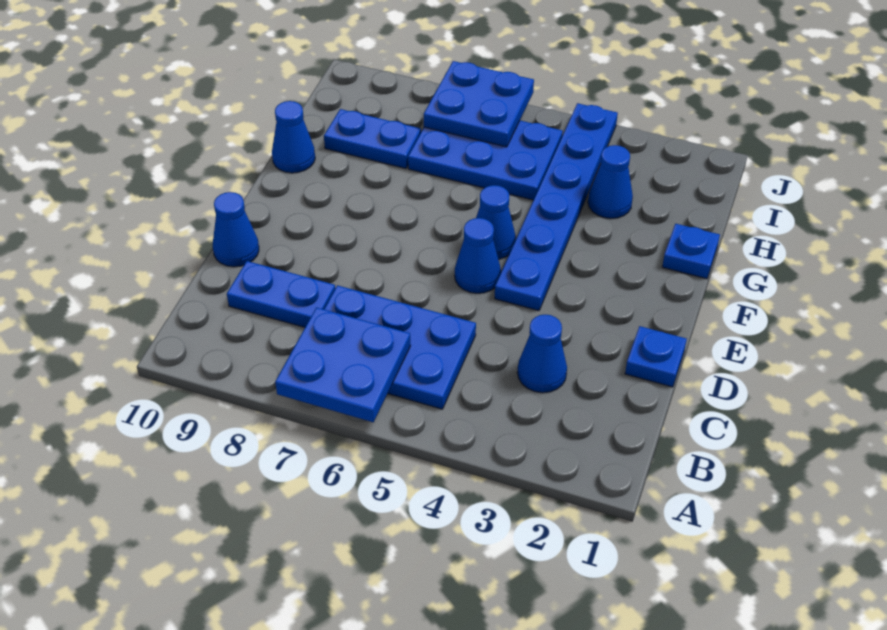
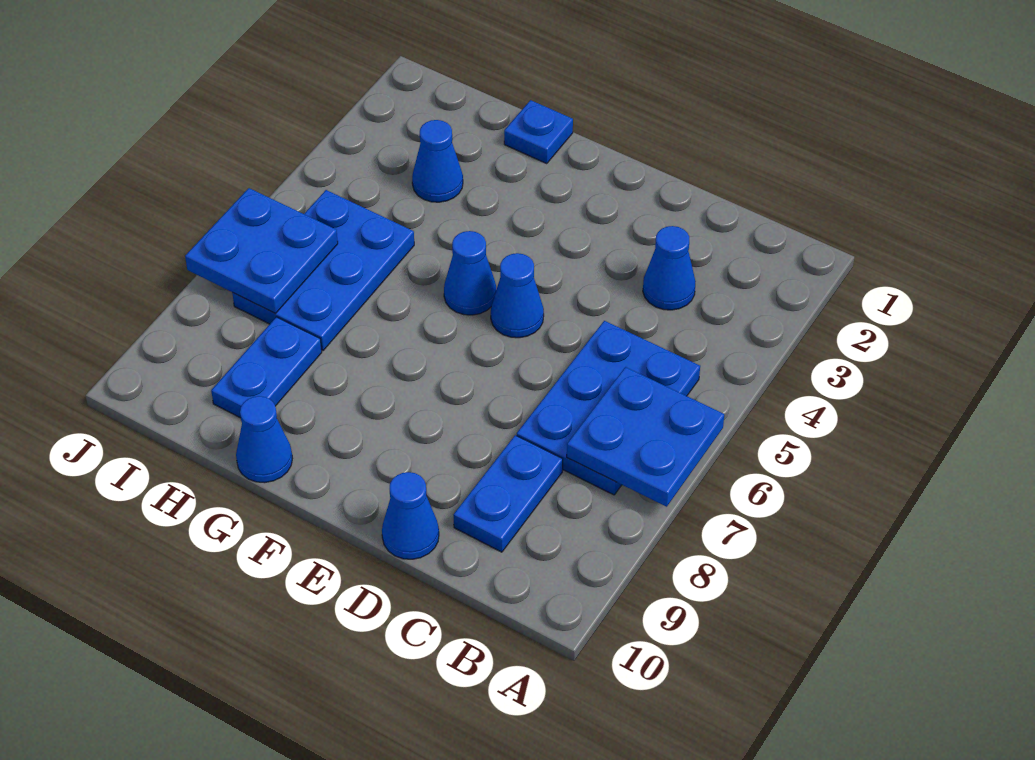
blue 1x1 plate [625,326,687,387] -> none
blue 1x6 plate [495,103,618,311] -> none

